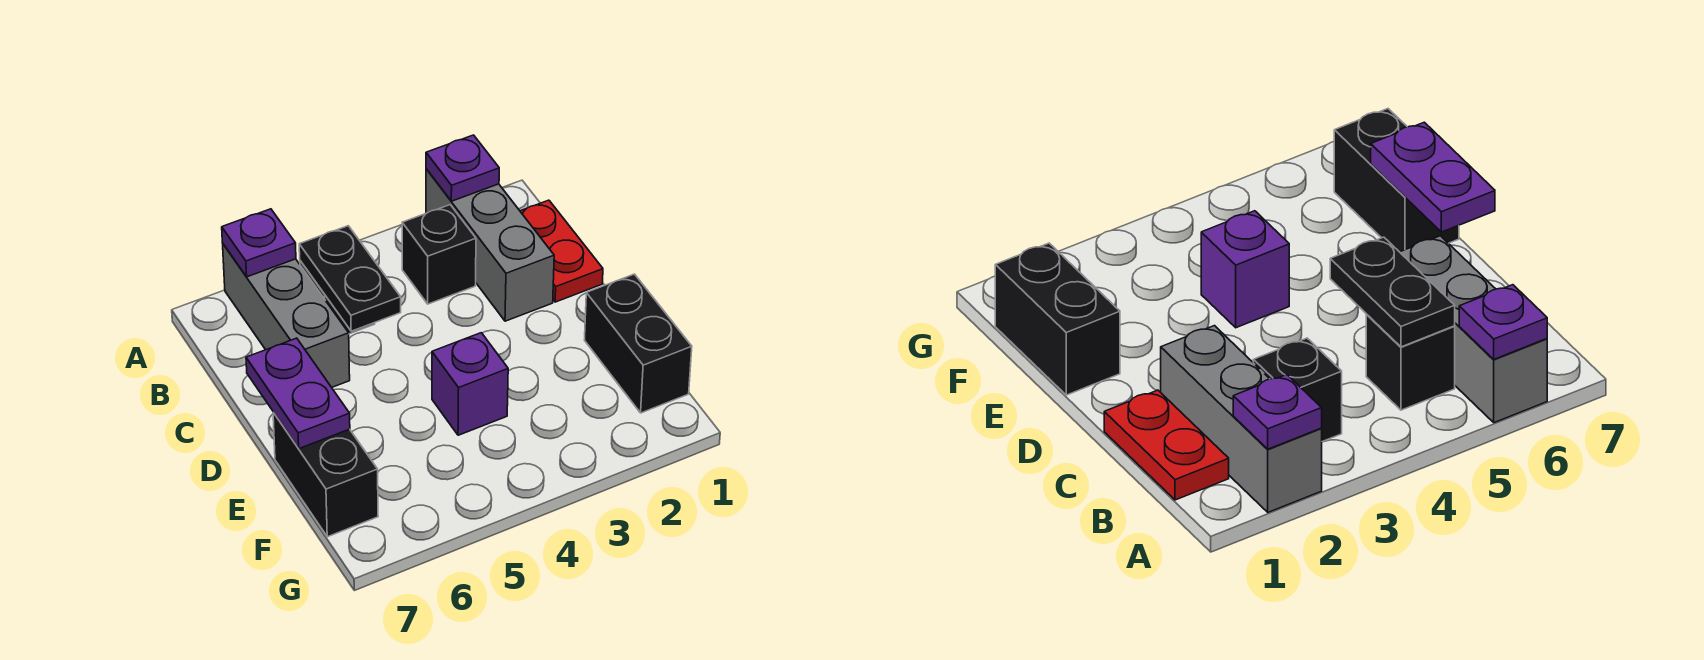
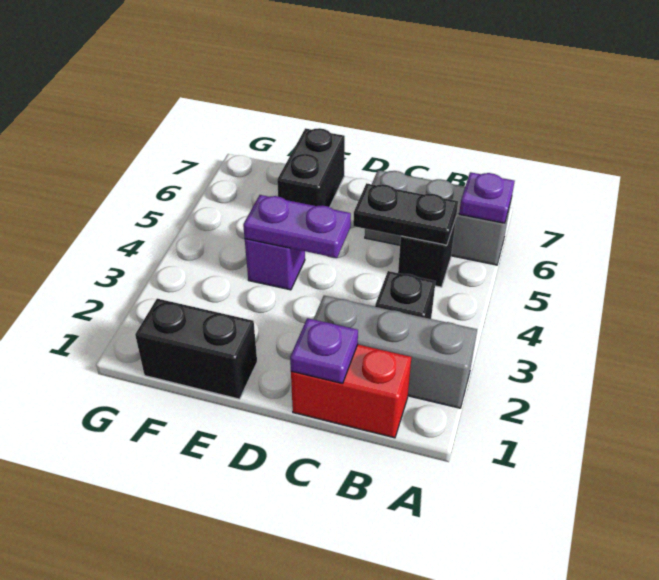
purple 1x1 plate [426,135,499,201] -> purple 1x1 plate moved to [290,318,358,384]
red 1x2 plate [520,200,603,302] -> red 1x2 brick [291,345,411,438]
purple 1x2 plate [246,338,350,449] -> purple 1x2 plate moved to [243,195,351,258]
black 1x2 brick [273,412,378,537] -> black 1x2 brick turned to [277,128,345,207]

